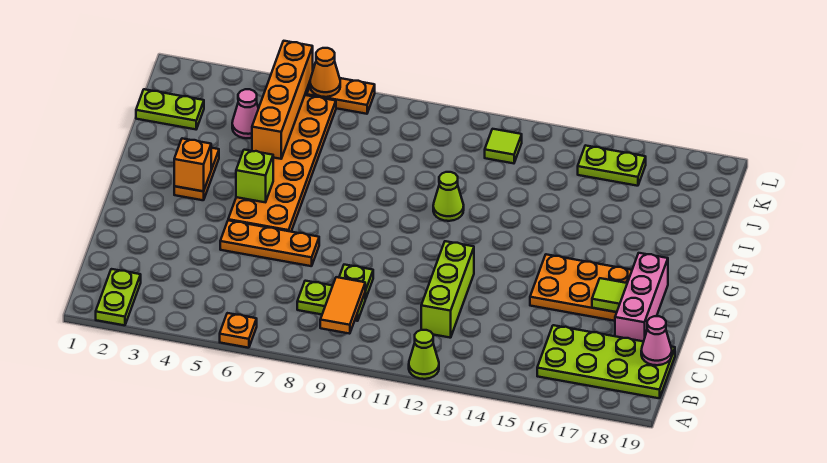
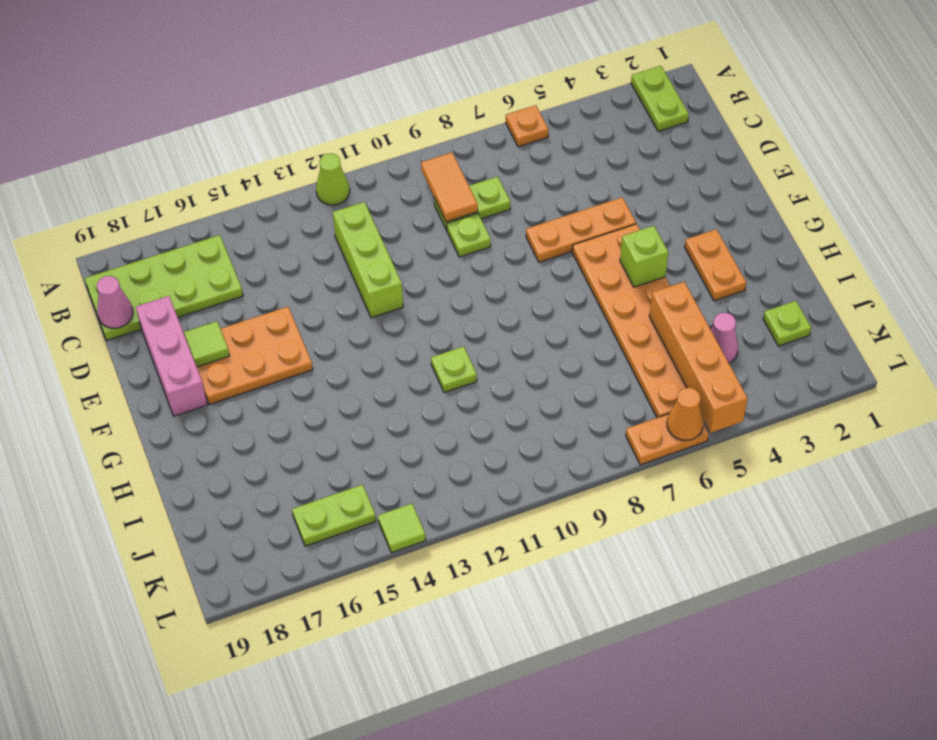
orange 1x1 brick [174,138,211,191] -> none
lime 1x1 cone [433,172,464,221] -> lime 1x1 plate [431,346,477,393]
lime 1x2 plate [136,89,204,129] -> lime 1x1 plate [763,301,811,346]
lime 1x1 tile [485,129,522,163] -> lime 1x1 tile moved to [378,504,426,553]

